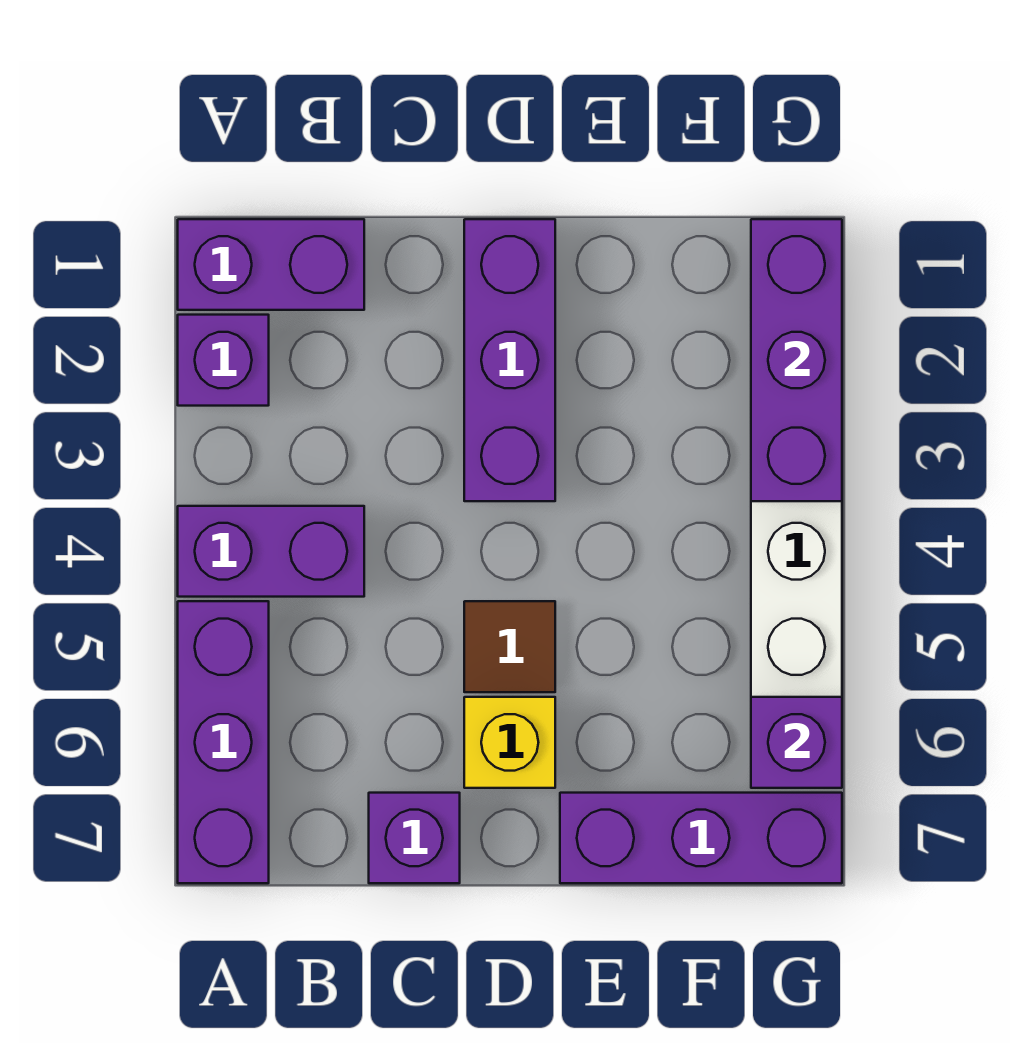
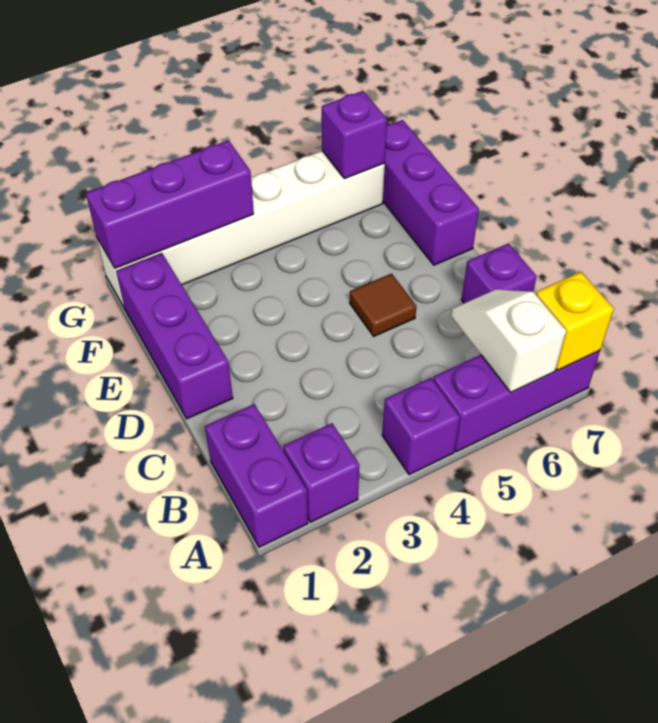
purple 1x2 brick [178,506,364,597] -> purple 1x1 brick [382,378,460,475]
none -> white 1x2 slope [451,289,566,392]
purple 1x3 brick [464,219,555,501] -> purple 1x3 brick turned to [116,253,233,419]
yellow 1x1 brick [464,697,555,788] -> yellow 1x1 brick moved to [536,272,614,370]

